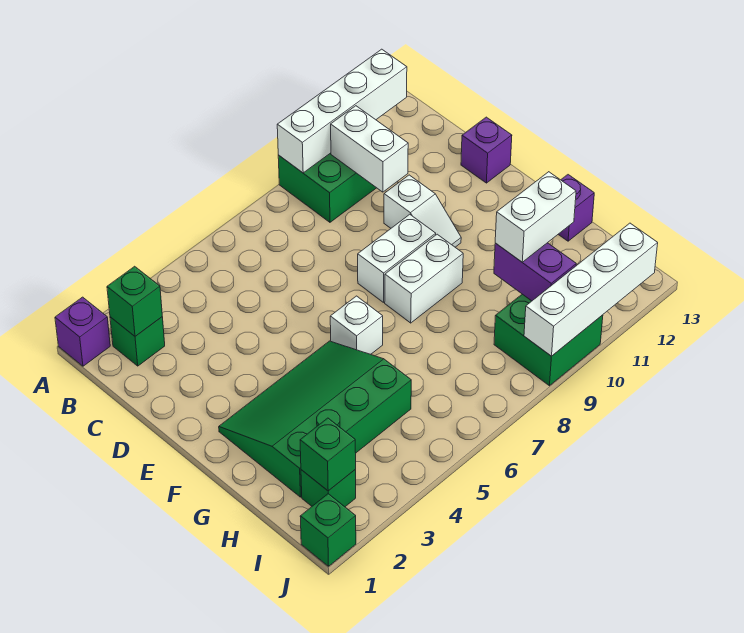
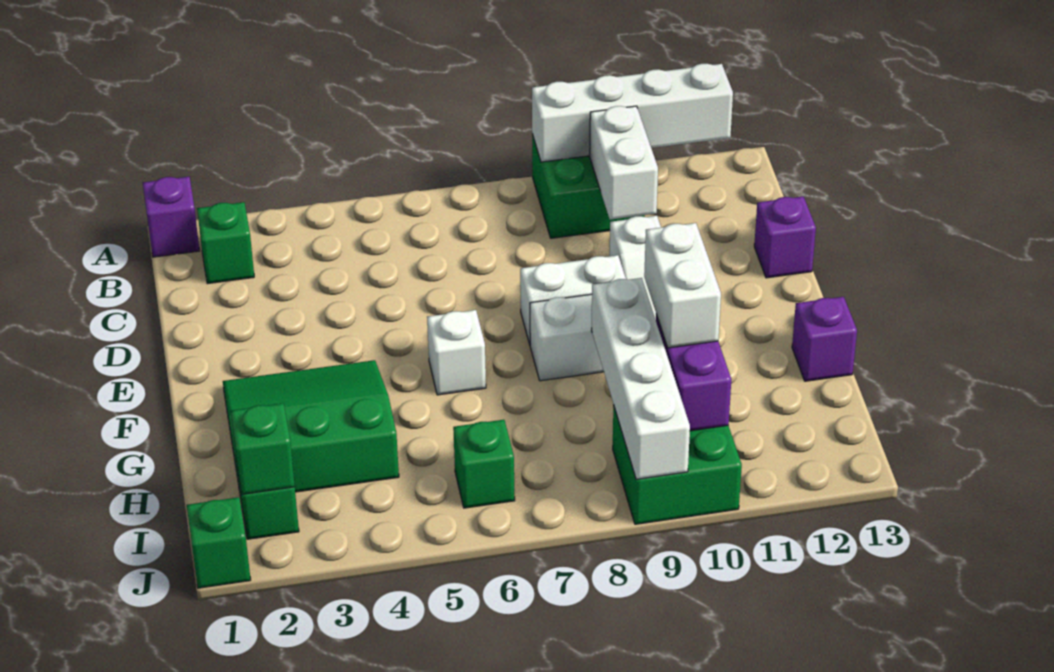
green 1x1 brick [107,266,162,336] -> green 1x1 brick moved to [453,420,515,508]
green 3x4 slope [219,341,411,497] -> green 3x3 slope [223,360,399,492]
white 1x2 brick [495,172,576,262] -> white 1x2 brick turned to [644,223,721,348]
white 1x4 brick [524,223,658,356] -> white 1x4 brick turned to [591,278,690,479]

